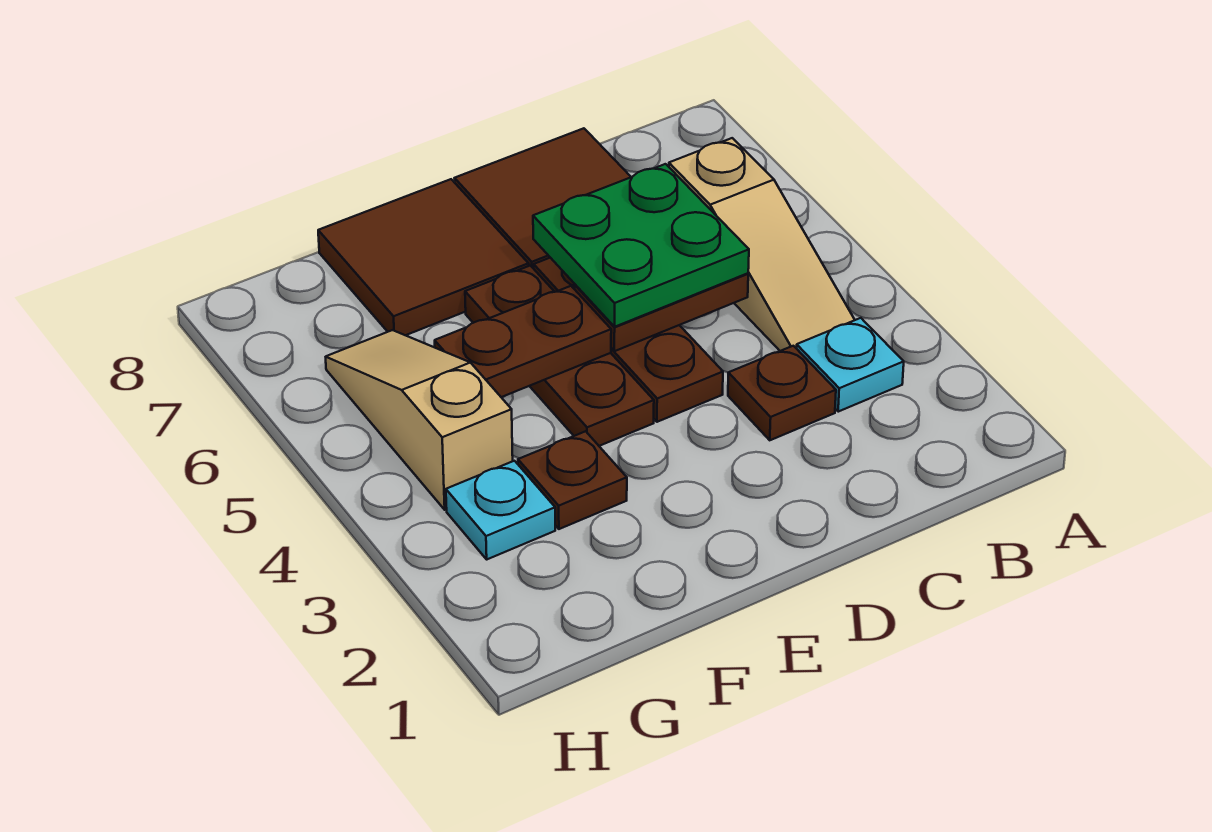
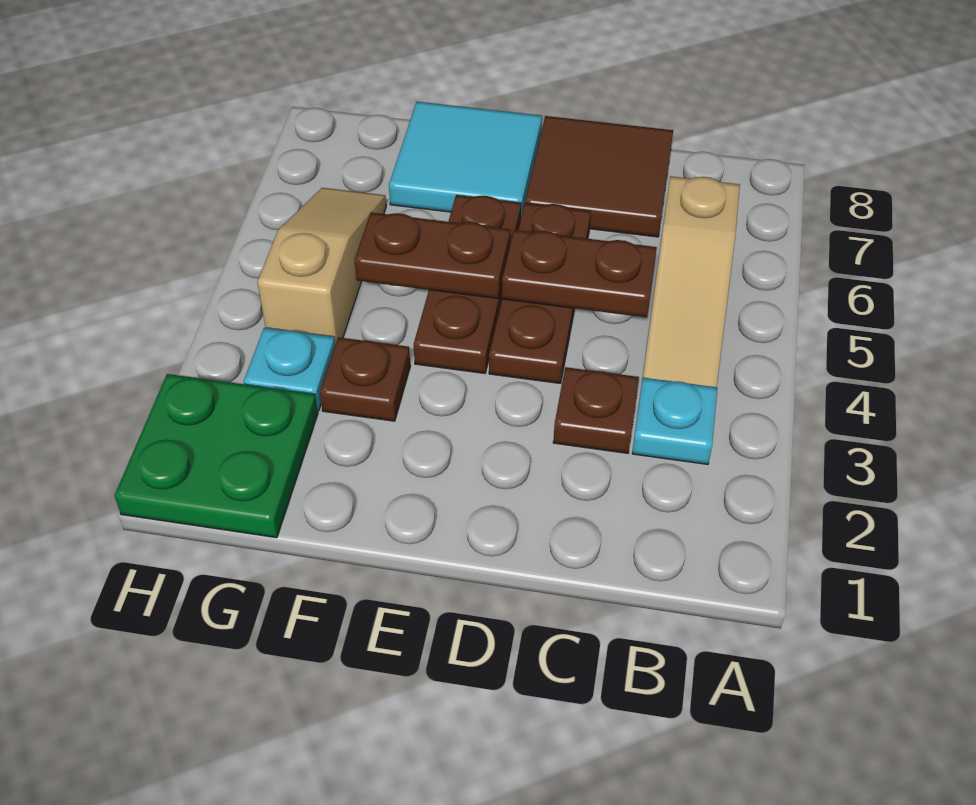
green 2x2 plate [533,164,749,327] -> green 2x2 plate moved to [115,374,318,538]
brown 2x2 tile [318,179,529,335] -> cyan 2x2 tile [389,102,542,216]

